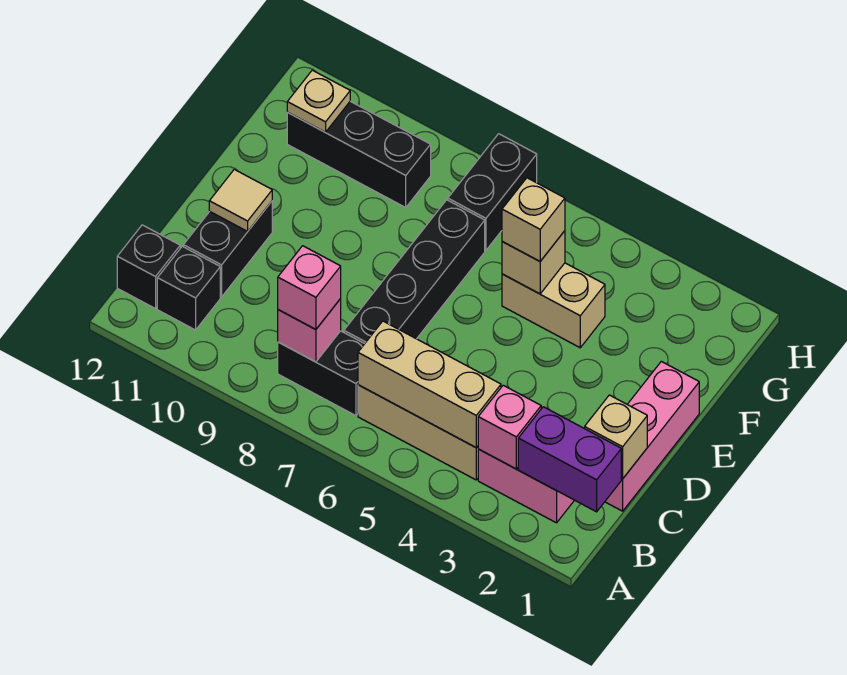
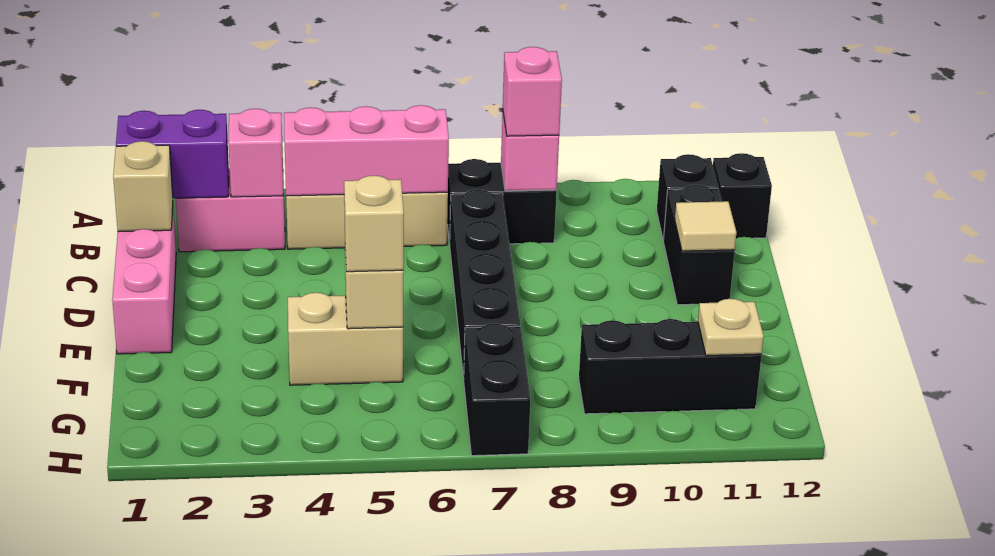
tan 1x3 brick [358,321,501,448] -> pink 1x3 brick [284,105,449,196]

